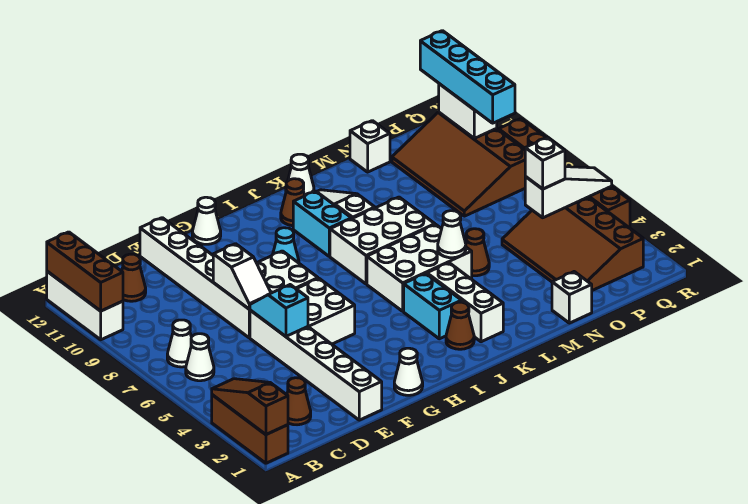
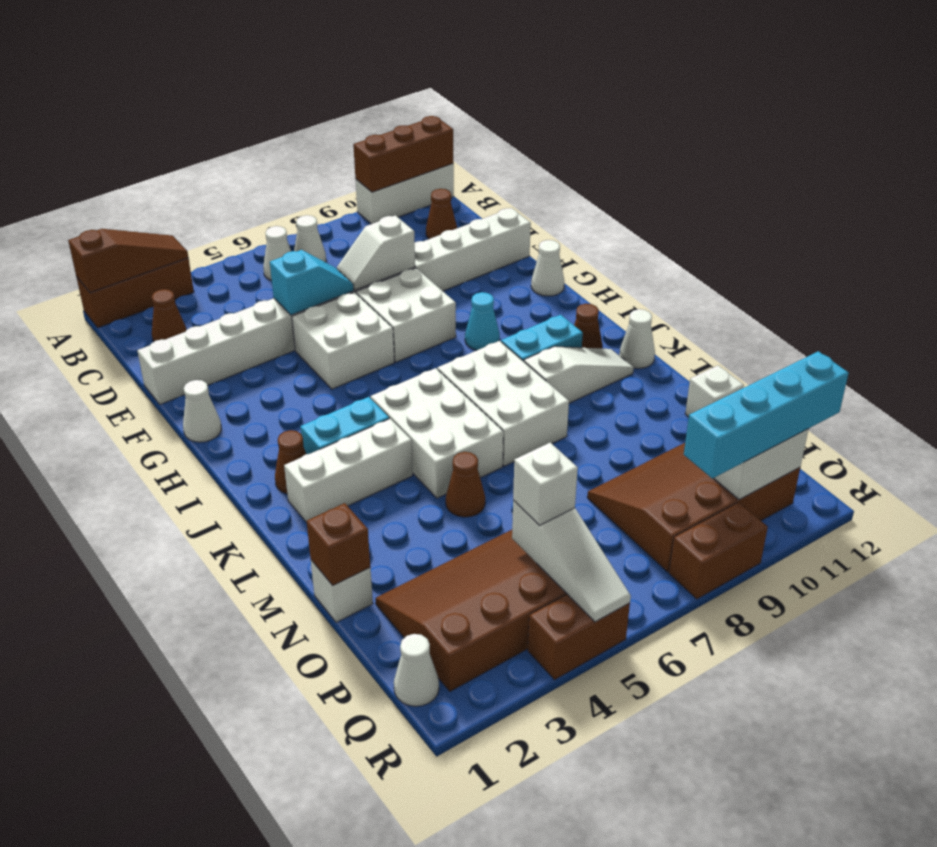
white 1x1 cone [438,211,466,258] -> white 1x1 cone moved to [394,634,439,706]
none -> brown 1x1 brick [307,503,370,585]

